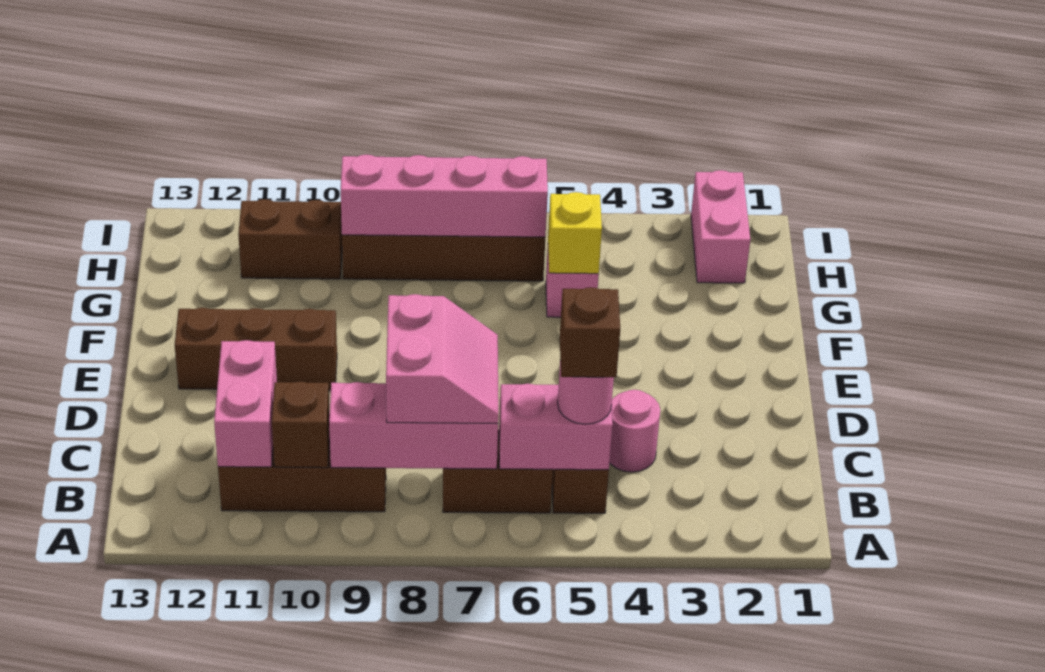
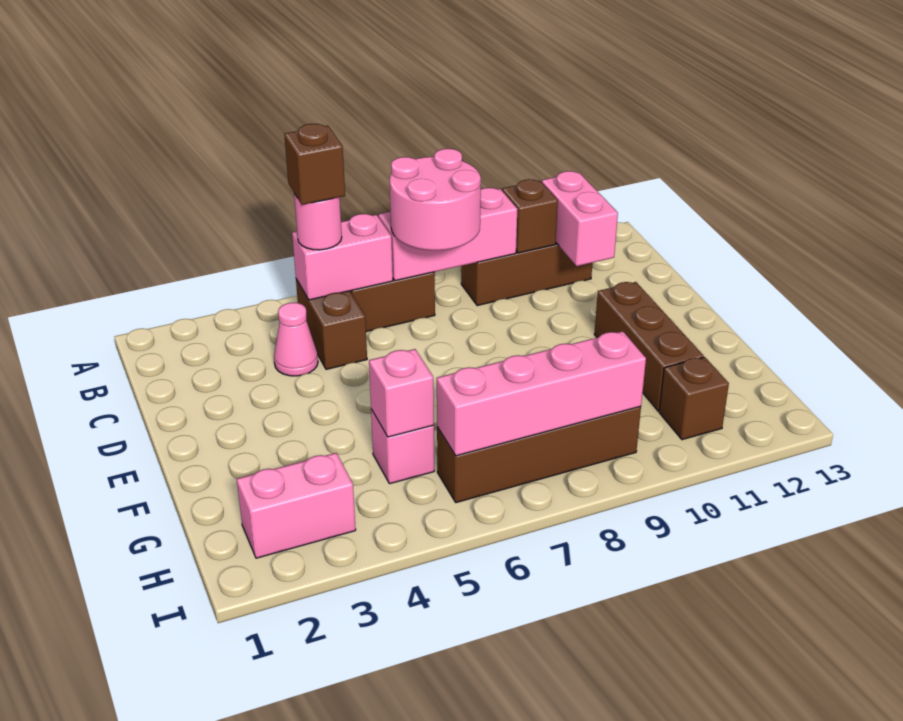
pink 2x2 slope [386,294,499,424] -> pink 2x2 round brick [390,149,481,250]
pink 1x1 round brick [610,390,660,472] -> pink 1x1 cone [274,303,318,376]
brown 1x3 brick [175,308,337,390] -> brown 1x3 brick turned to [594,282,704,411]
yellow 1x1 brick [548,192,602,274] -> pink 1x1 brick [369,349,434,437]
pink 1x2 brick [691,170,750,283] -> pink 1x2 brick turned to [237,453,356,558]
brown 1x2 brick [238,199,342,279] -> brown 1x1 brick [659,357,729,440]

